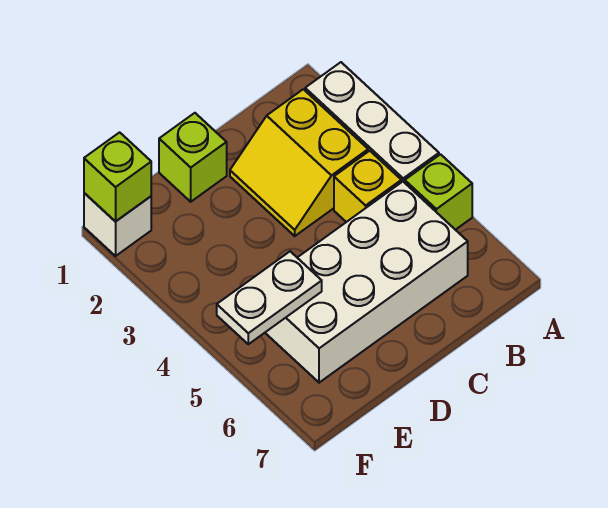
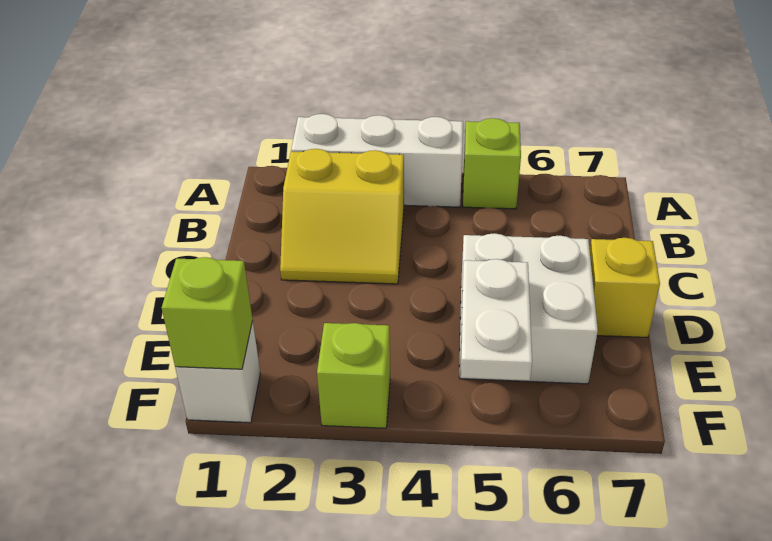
yellow 1x1 brick [334,151,401,222] -> yellow 1x1 brick moved to [590,238,660,337]
white 2x4 brick [265,182,468,383] -> white 2x2 brick [459,233,598,384]
lime 1x1 brick [159,113,227,202] -> lime 1x1 brick moved to [317,323,390,428]

